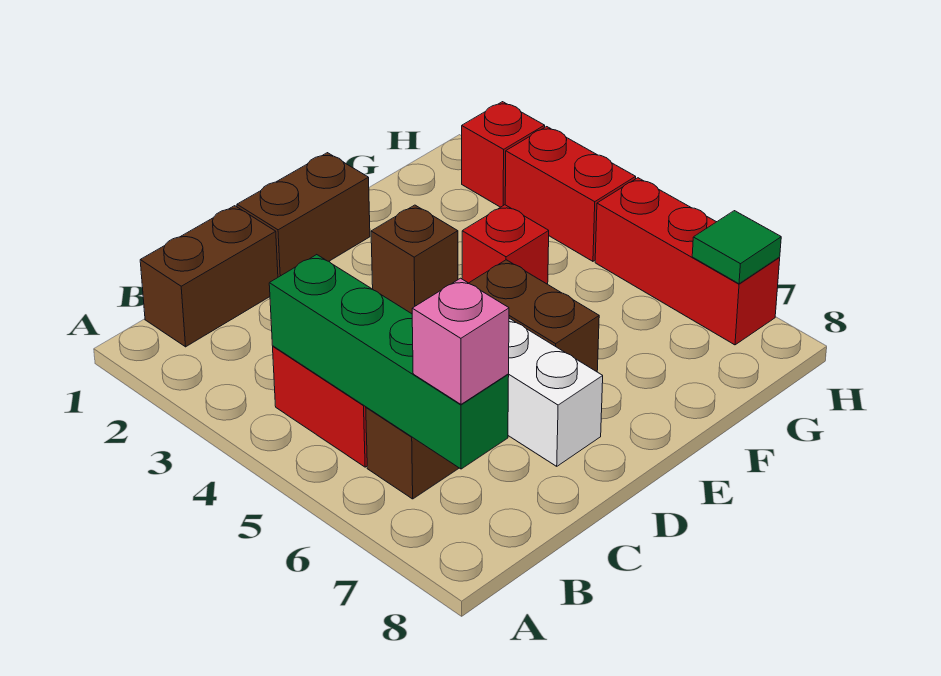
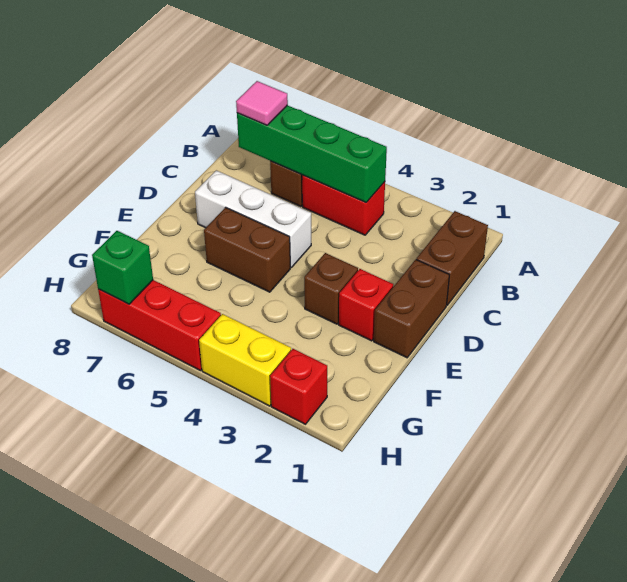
pink 1x1 brick [412,278,509,404] -> pink 1x1 tile [236,81,288,125]
red 1x1 brick [462,205,549,284] -> red 1x1 brick moved to [339,269,393,341]
red 1x2 brick [505,127,636,261] -> yellow 1x2 brick [199,314,291,406]
green 1x1 tile [692,211,781,284] -> green 1x1 brick [92,231,153,304]

